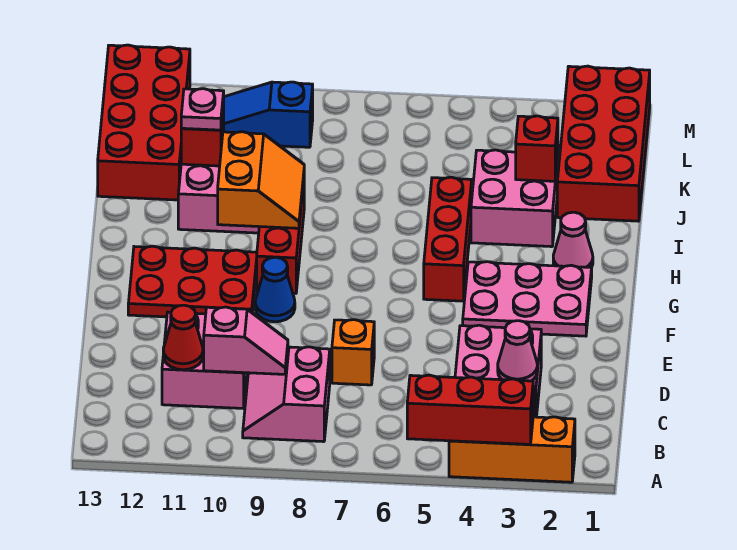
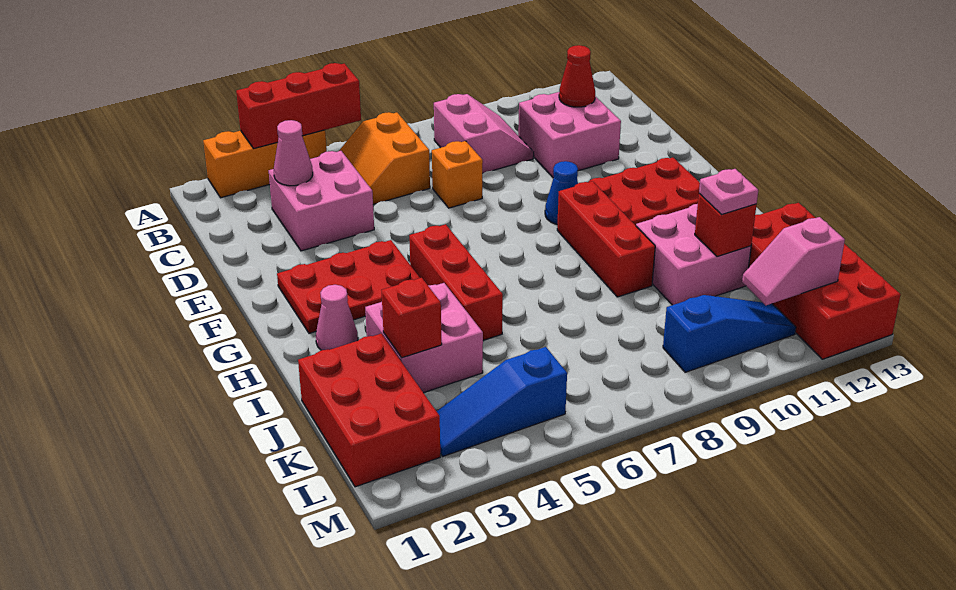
pink 1x2 slope [204,307,288,374] -> pink 1x2 slope moved to [742,217,845,305]
pink 2x3 plate [463,262,592,336] -> red 2x3 plate [277,240,420,333]
orange 2x2 slope [218,132,304,228] -> orange 2x2 slope moved to [339,112,430,204]
red 2x4 brick [557,66,650,221] -> red 2x3 brick [298,334,440,487]
none -> blue 1x3 slope [437,347,567,457]

